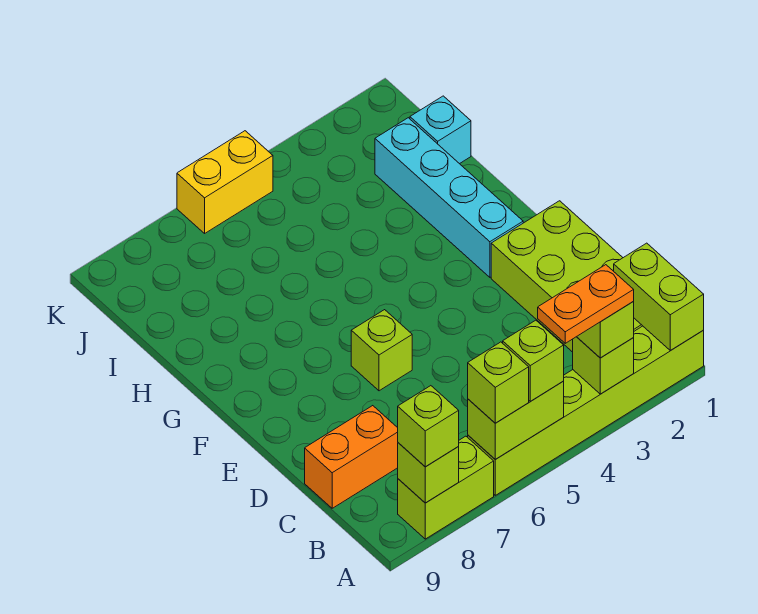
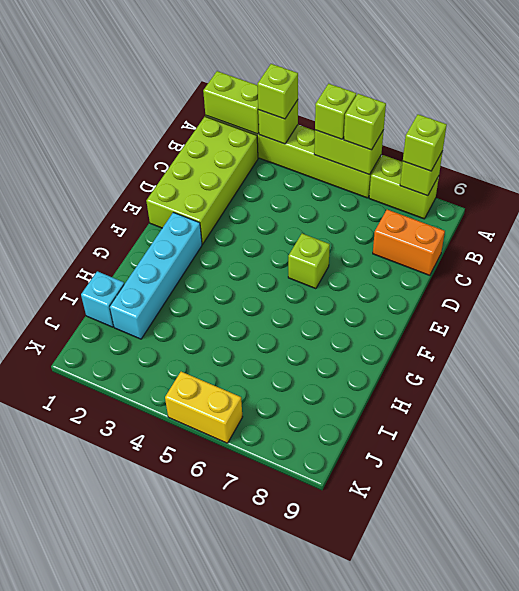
lime 1x2 brick [614,243,704,351] -> lime 1x2 brick turned to [203,71,259,134]
orange 1x2 plate [538,265,634,343] -> none

